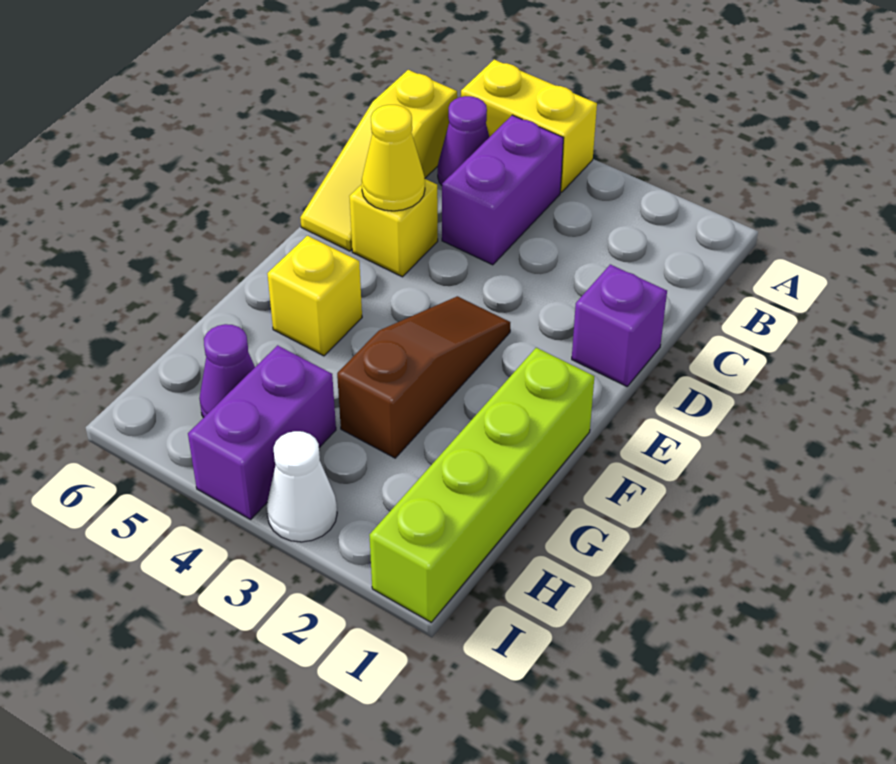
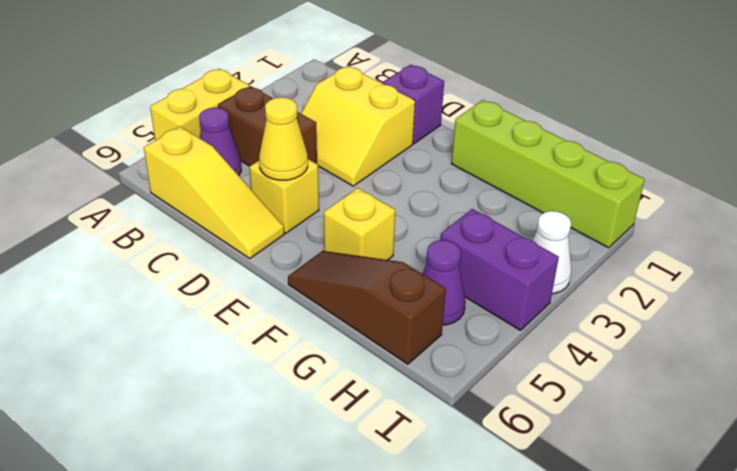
purple 1x2 brick [442,115,563,265] -> brown 1x2 brick [218,86,317,166]
none -> yellow 2x2 slope [301,66,415,186]
brown 1x3 slope [337,296,510,458] -> brown 1x3 slope moved to [288,251,446,364]

